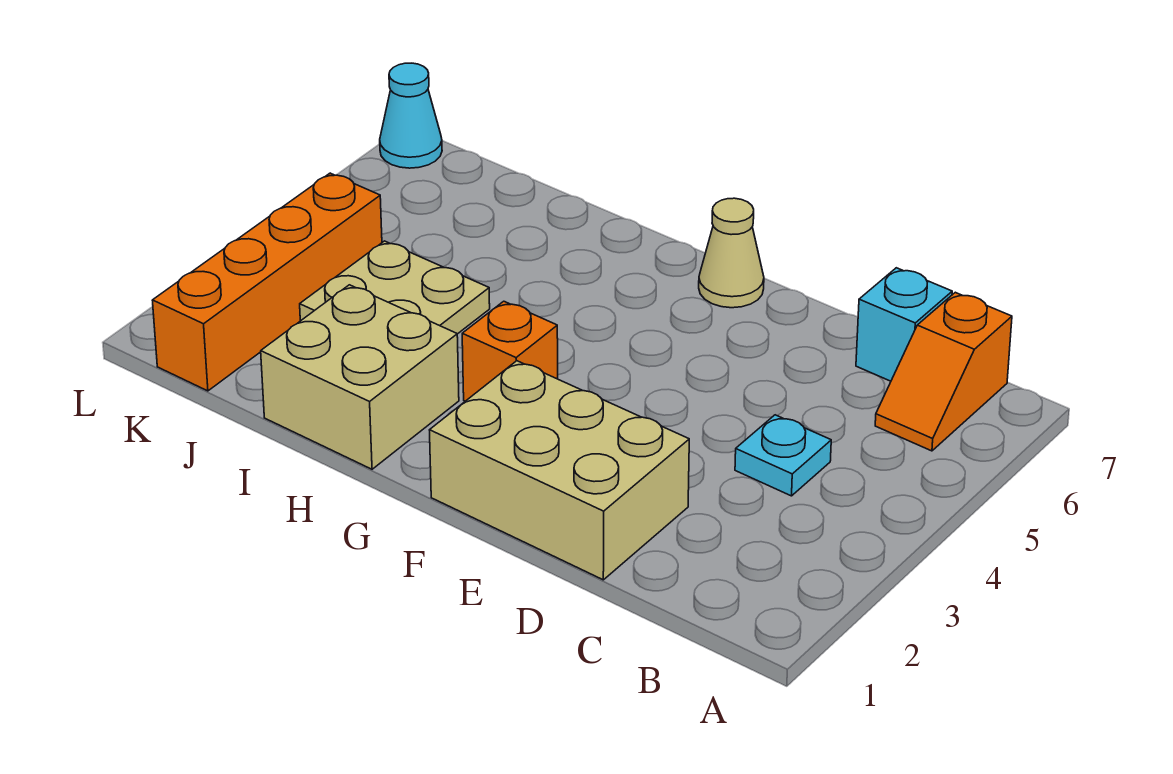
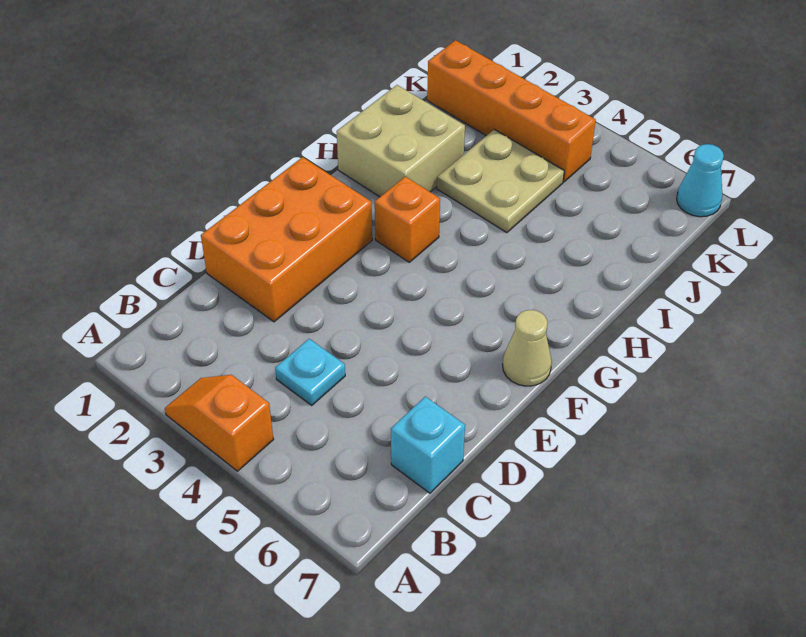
orange 1x2 slope [875,292,1012,451] -> orange 1x2 slope moved to [165,375,273,471]
tan 2x3 brick [430,361,689,580] -> orange 2x3 brick [201,157,372,322]

